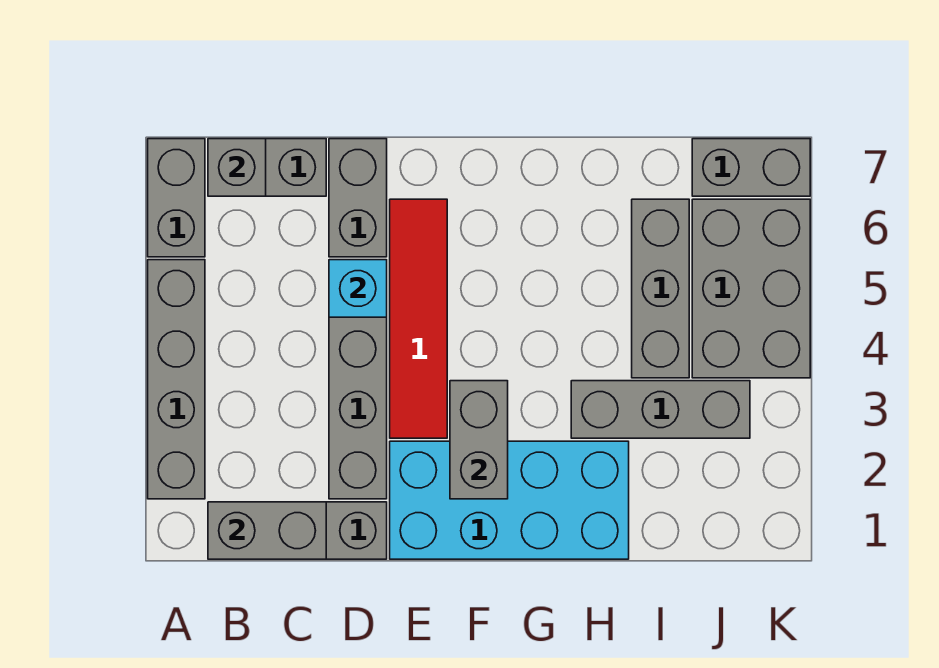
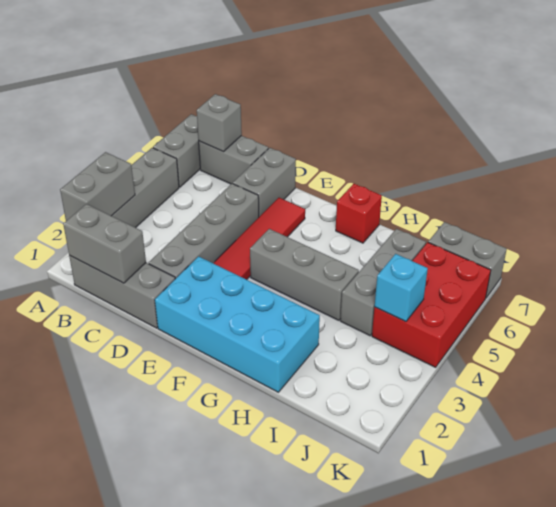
cyan 1x1 brick [329,260,387,317] -> cyan 1x1 brick moved to [375,254,428,322]
grey 1x2 brick [450,381,508,499] -> grey 1x2 brick moved to [60,152,135,221]
none -> red 1x1 brick [336,184,382,243]
grey 1x3 brick [571,381,750,438] -> grey 1x3 brick moved to [250,229,359,320]
grey 2x3 brick [692,199,810,378] -> red 2x3 brick [372,242,491,367]

